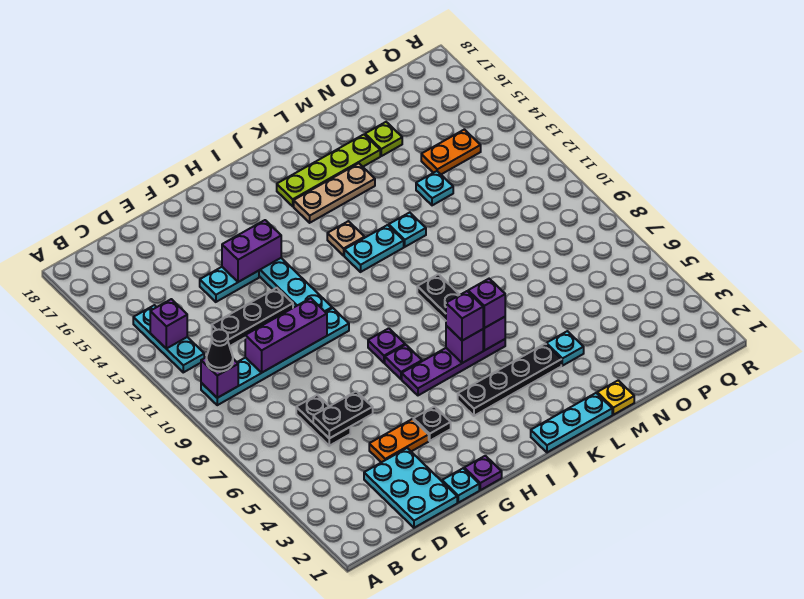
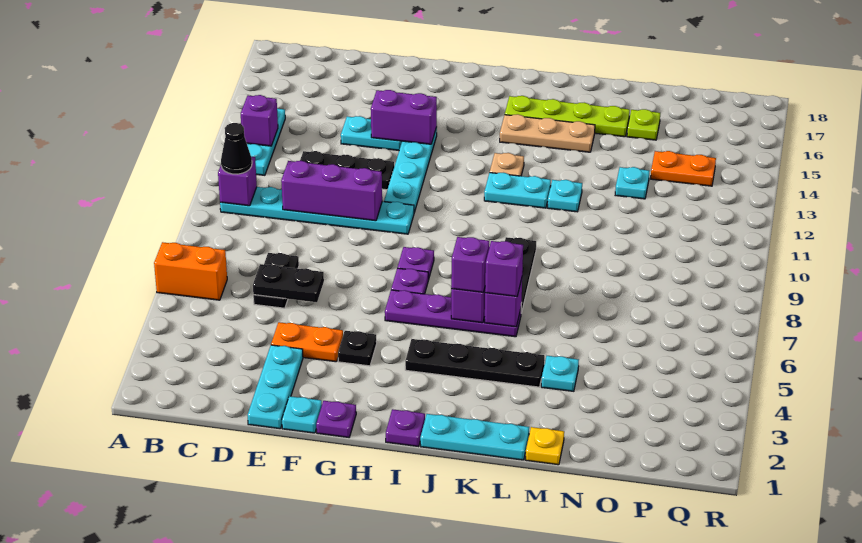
none -> orange 1x2 brick [154,242,227,300]
cyan 2x3 plate [364,448,457,528] -> cyan 1x3 plate [248,345,303,429]
none -> purple 1x1 plate [386,409,425,447]

